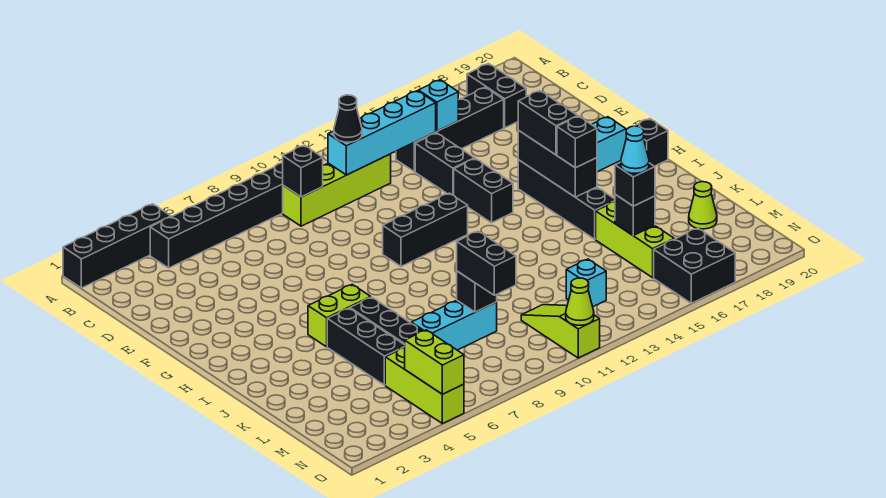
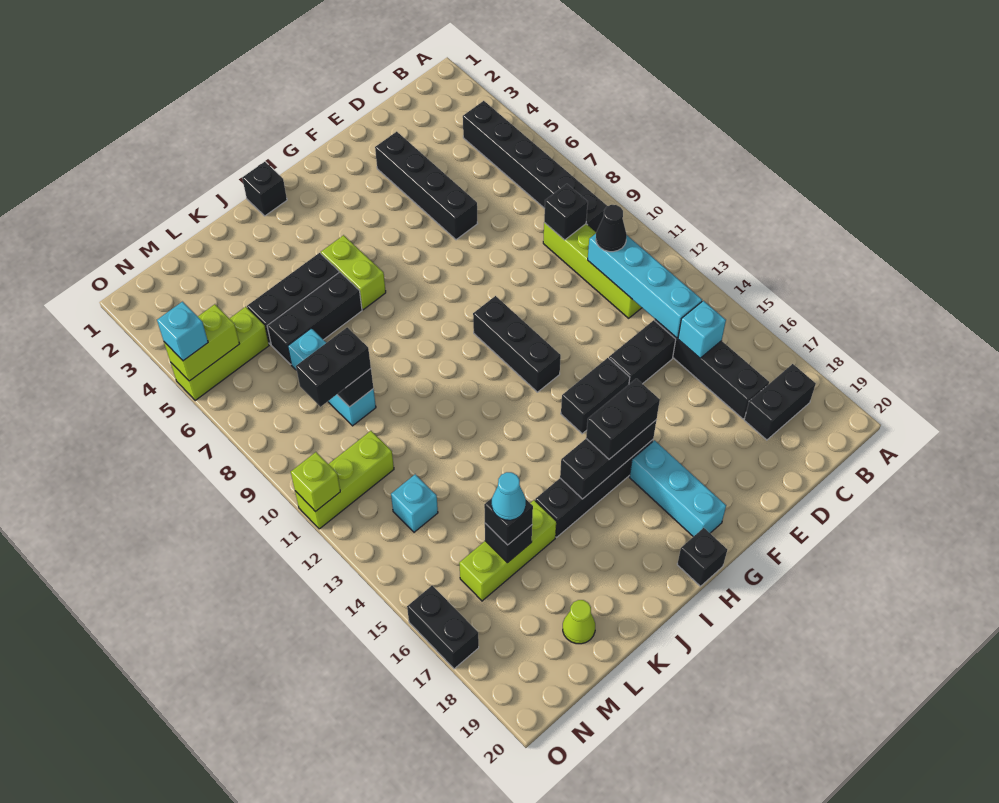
black 1x4 brick [63,204,171,288] -> black 1x4 brick moved to [375,132,478,240]
black 1x1 brick [557,116,597,168] -> black 1x1 brick moved to [242,162,287,216]
lime 1x3 slope [521,305,600,358] -> lime 1x3 brick [295,431,394,529]
black 2x2 brick [654,228,735,303] -> black 1x2 brick [407,586,479,669]
none -> cyan 1x1 brick [157,302,208,361]
lime 1x1 cone [566,278,594,325] -> lime 1x1 brick [291,452,340,511]

